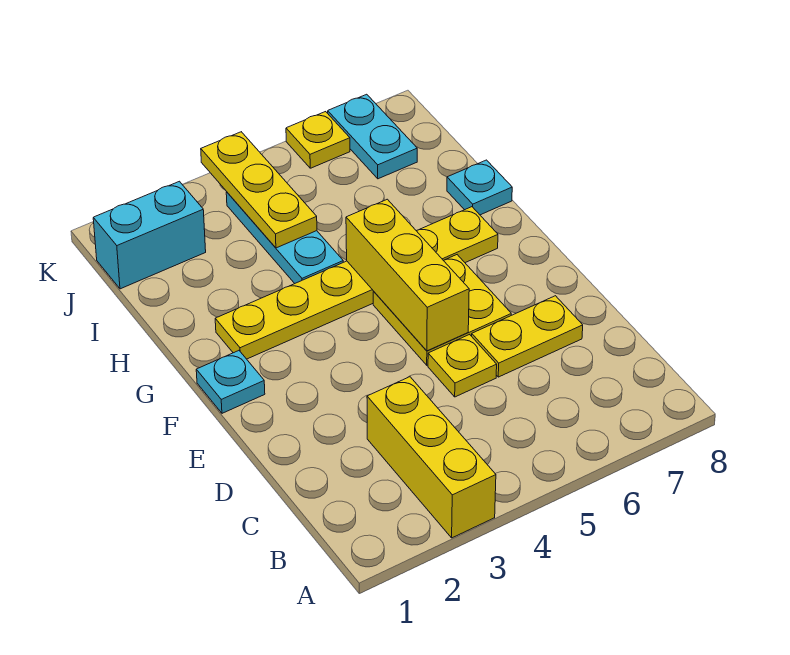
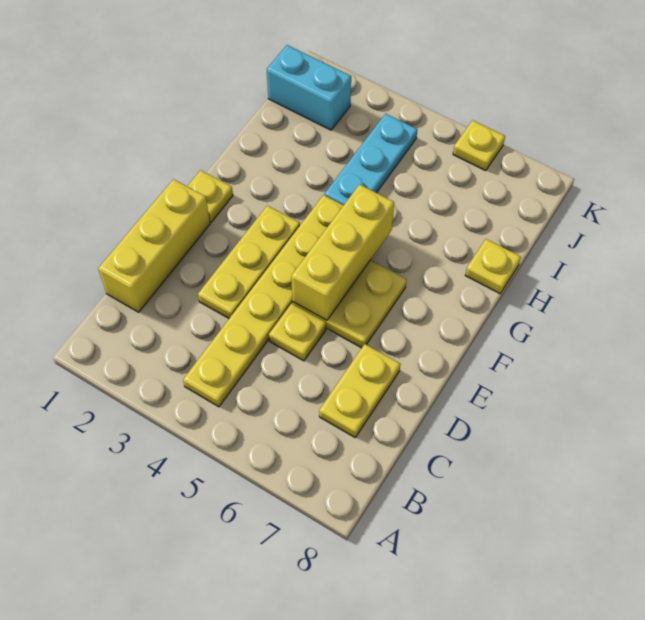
yellow 1x3 brick [367,377,496,538] -> yellow 1x3 brick moved to [98,179,210,312]
yellow 1x2 plate [472,296,583,377] -> yellow 1x2 plate turned to [319,344,400,437]
cyan 1x1 plate [196,351,265,413] -> yellow 1x1 plate [187,170,233,222]
yellow 1x6 plate [215,207,498,359] -> yellow 1x6 plate turned to [183,195,344,407]
cyan 1x1 plate [447,160,512,215] -> yellow 1x1 plate [465,239,521,294]
yellow 1x3 plate [201,132,317,248] -> yellow 1x3 plate moved to [198,206,300,318]
cyan 1x2 plate [328,94,417,179] -> none

